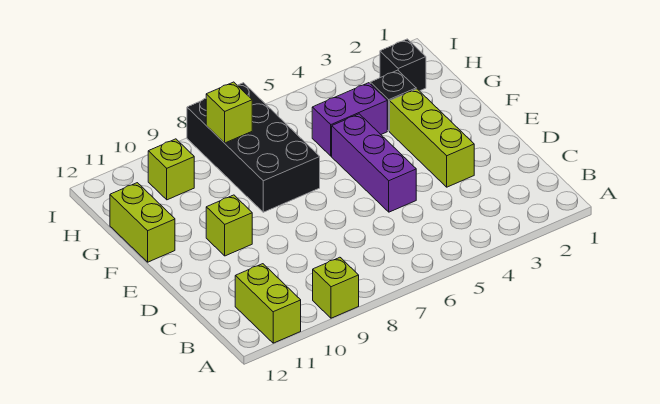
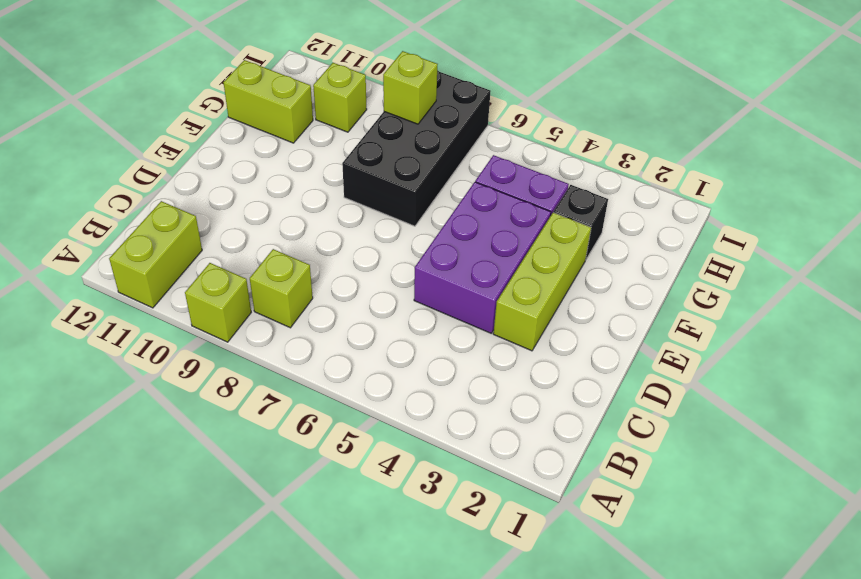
purple 1x3 brick [332,114,416,212] -> purple 2x3 brick [414,182,551,333]
lime 1x1 brick [206,195,252,256] -> lime 1x1 brick moved to [250,249,313,328]
lime 1x2 brick [110,183,175,262] -> lime 1x2 brick turned to [223,60,313,143]
black 1x1 brick [380,39,426,91] -> none

